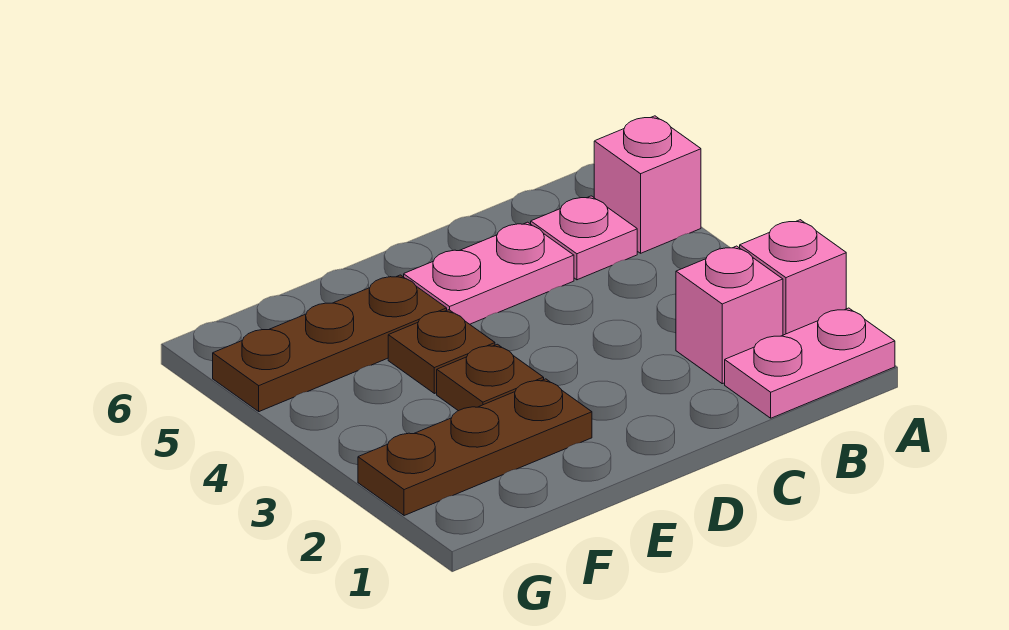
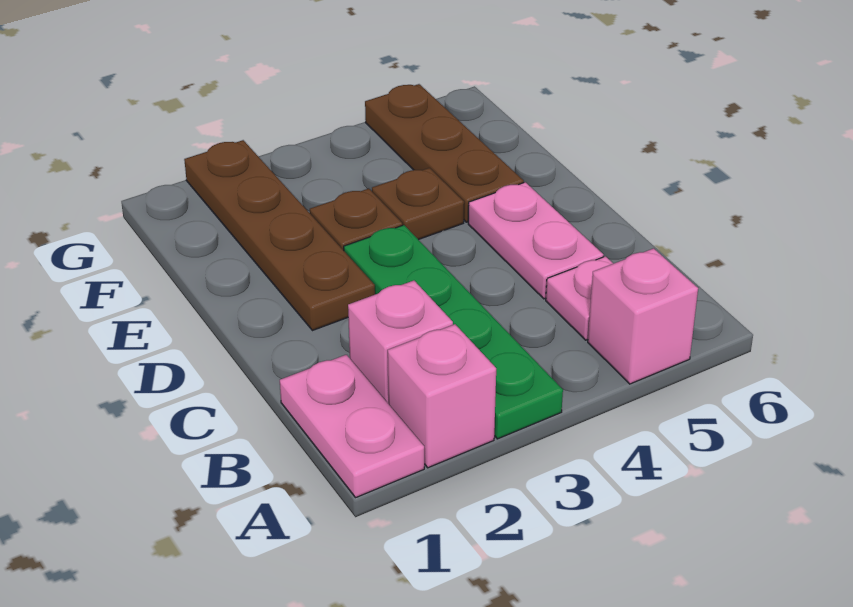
none -> green 1x4 plate [344,225,563,439]
brown 1x3 plate [358,379,592,516] -> brown 1x4 plate [184,140,375,331]

